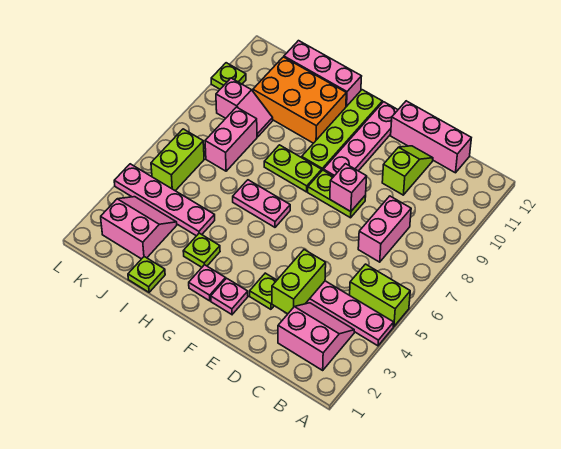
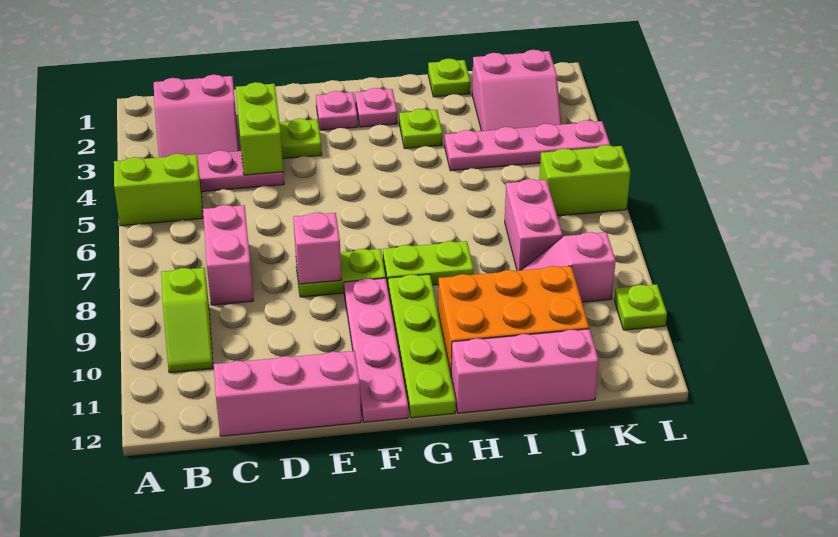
lime 1x2 slope [382,146,433,195] -> lime 1x2 slope moved to [161,268,213,373]
pink 1x2 plate [233,180,290,227] -> none
lime 1x2 brick [151,129,204,191] -> lime 1x2 brick turned to [539,145,631,216]

